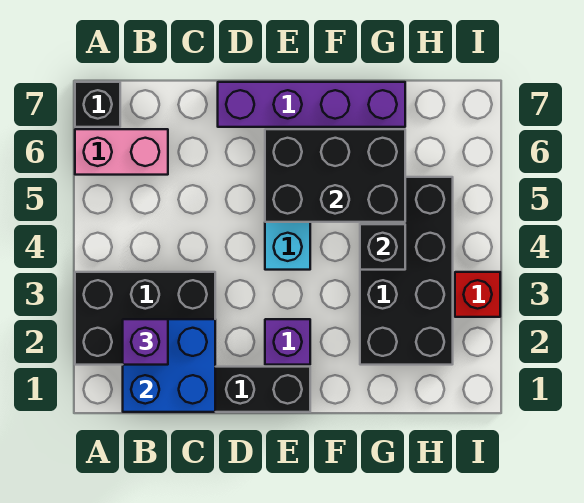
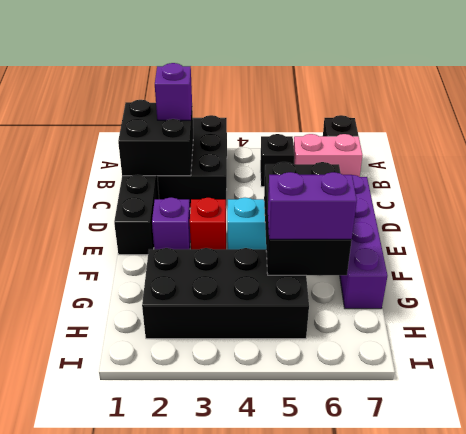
pink 1x2 brick [75,129,168,175] -> pink 1x2 brick turned to [294,134,363,177]
blue 2x2 brick [123,319,215,412] -> black 2x2 brick [118,100,193,176]
black 1x1 brick [360,224,405,270] -> black 1x1 brick moved to [260,134,294,187]
none -> purple 1x2 brick [268,172,357,239]
red 1x1 brick [455,272,500,317] -> red 1x1 brick moved to [190,198,226,249]

